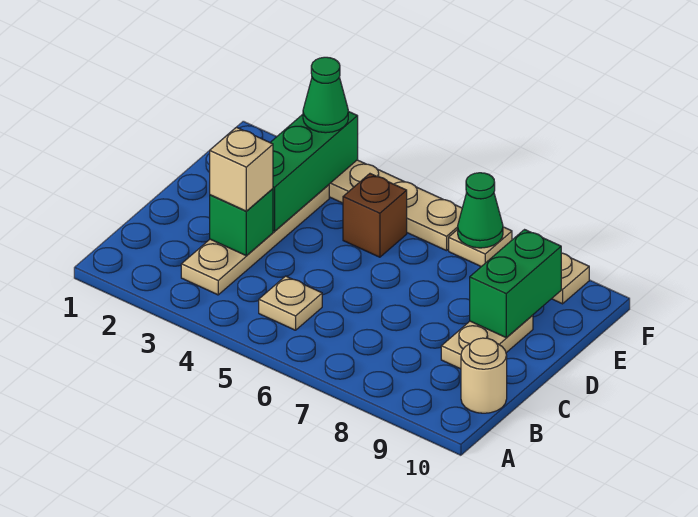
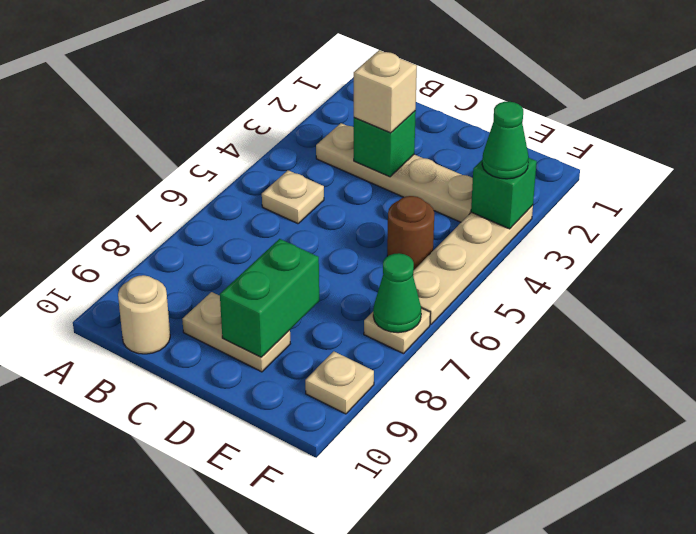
green 1x3 brick [270,111,358,231] -> green 1x1 brick [471,158,537,229]
green 1x2 brick [470,230,561,337] -> green 1x2 brick turned to [220,239,319,357]
brown 1x1 brick [343,174,407,257] -> brown 1x1 round brick [387,196,434,271]

